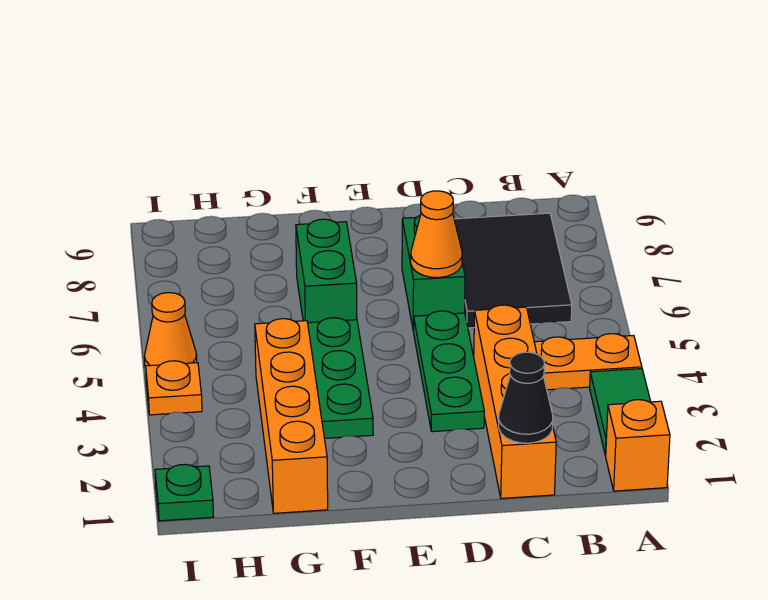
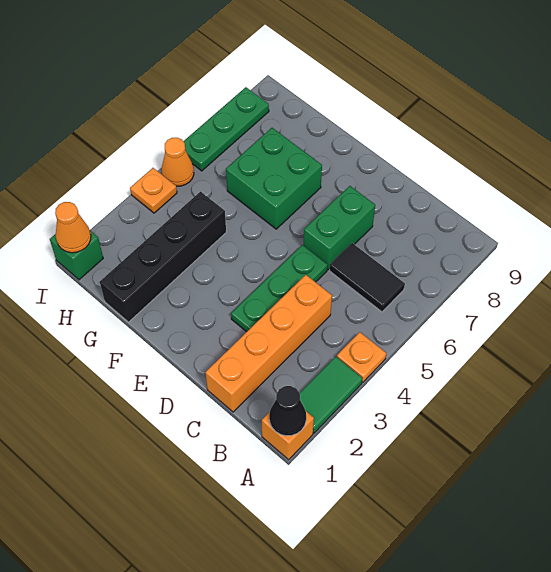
orange 1x2 plate [534,334,642,390] -> orange 1x1 plate [337,332,386,382]
black 2x3 tile [454,213,572,328] -> black 1x2 tile [330,243,405,312]
black 1x1 cone [499,352,553,443] -> black 1x1 cone moved to [269,386,306,436]
orange 1x1 cone [411,191,462,278] -> orange 1x1 cone moved to [55,202,91,253]
green 1x3 plate [308,318,373,438] -> green 1x3 plate moved to [183,87,269,171]
green 1x2 brick [296,219,357,323] -> green 2x2 brick [226,128,322,229]
orange 1x4 brick [255,319,328,513] -> black 1x4 brick [100,192,226,322]
green 1x1 plate [155,464,213,521] -> green 1x1 brick [50,231,103,280]

